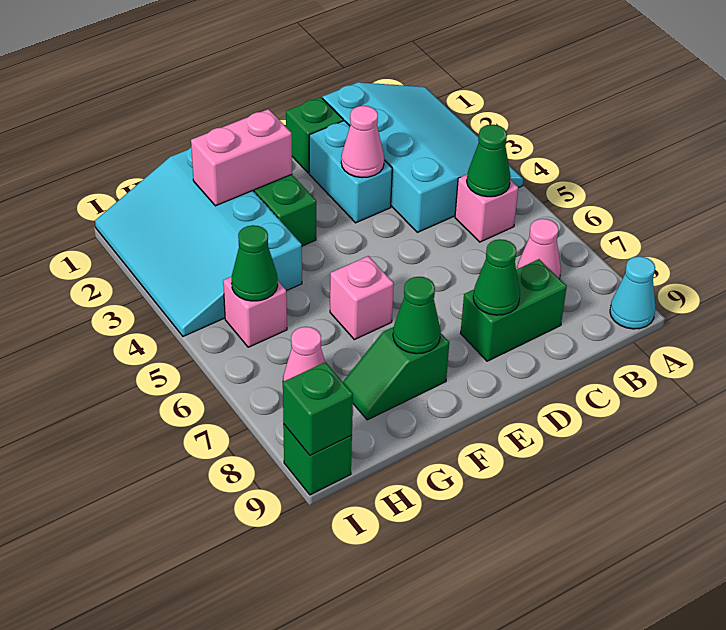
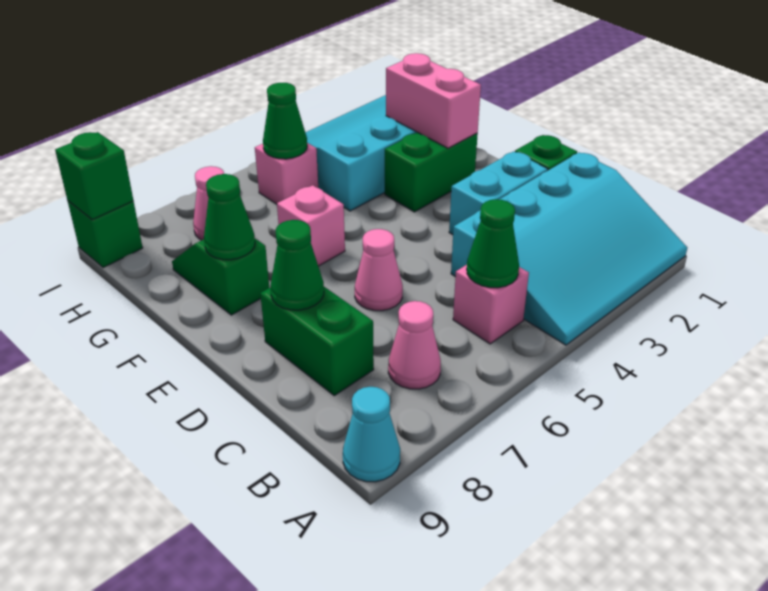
pink 1x1 cone [341,106,384,178] -> pink 1x1 cone moved to [355,229,403,311]

